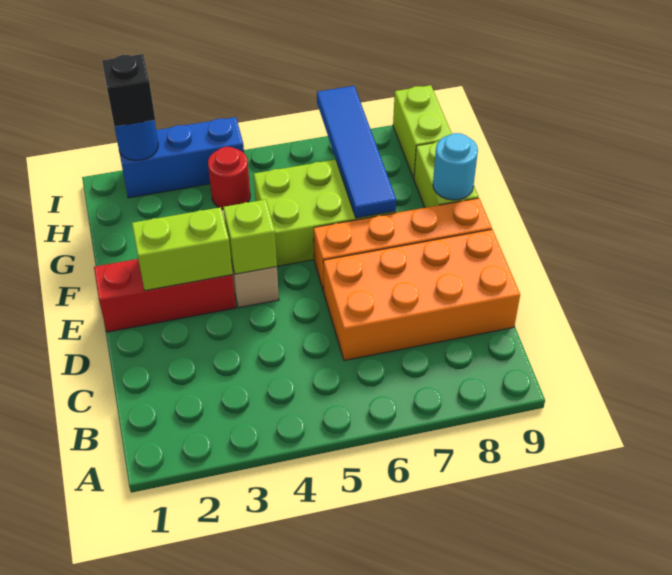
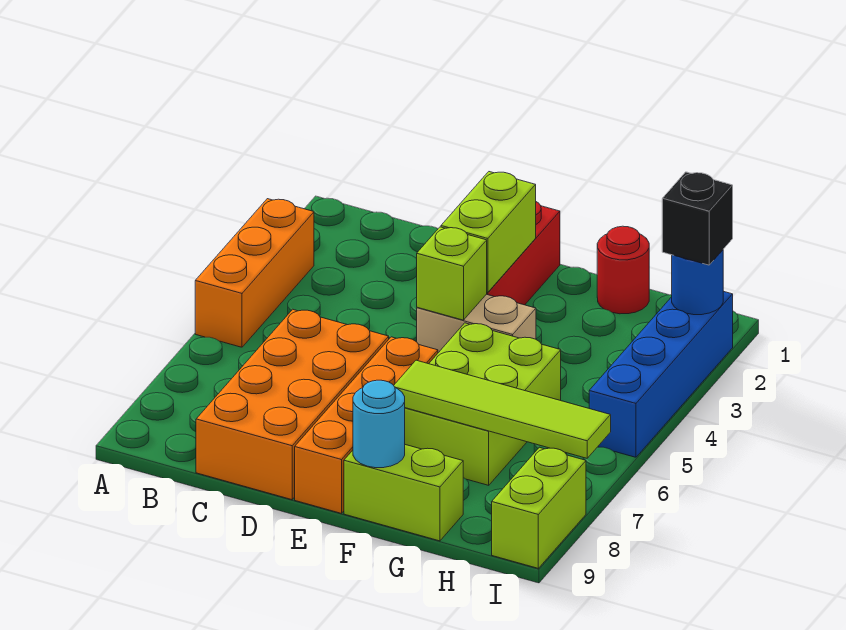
none -> orange 1x3 brick [195,199,314,347]
blue 1x4 tile [317,86,396,218] -> lime 1x4 tile [394,360,611,458]
red 1x1 round brick [208,147,250,209] -> red 1x1 round brick moved to [597,226,649,314]
lime 1x2 brick [393,85,452,178] -> lime 1x2 brick turned to [492,447,586,568]
blue 1x3 brick [119,117,244,198] -> blue 1x4 brick [589,291,733,457]

